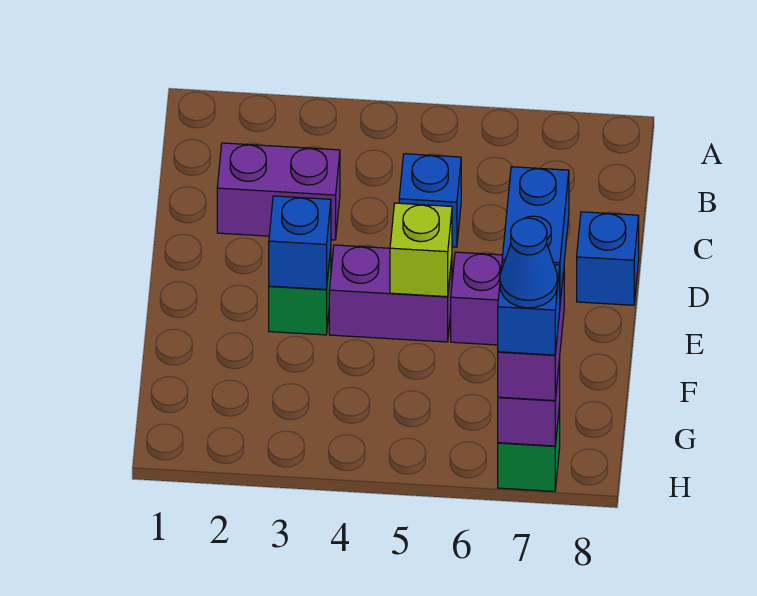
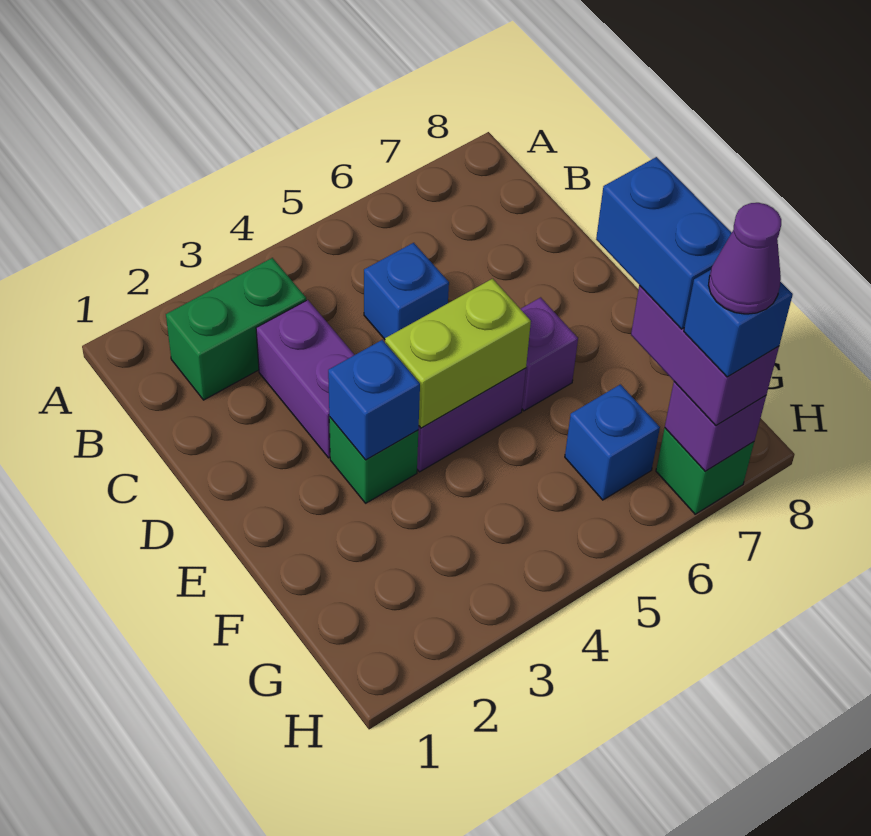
none -> green 1x2 brick [166,258,306,400]
purple 1x2 brick [217,143,340,240] -> purple 1x2 brick turned to [256,300,354,458]
blue 1x1 brick [577,212,639,305] -> blue 1x1 brick moved to [565,384,660,500]
lime 1x1 brick [390,203,452,297] -> lime 1x2 brick [385,279,531,428]
blue 1x1 cone [500,218,558,308] -> purple 1x1 cone [708,203,781,314]

